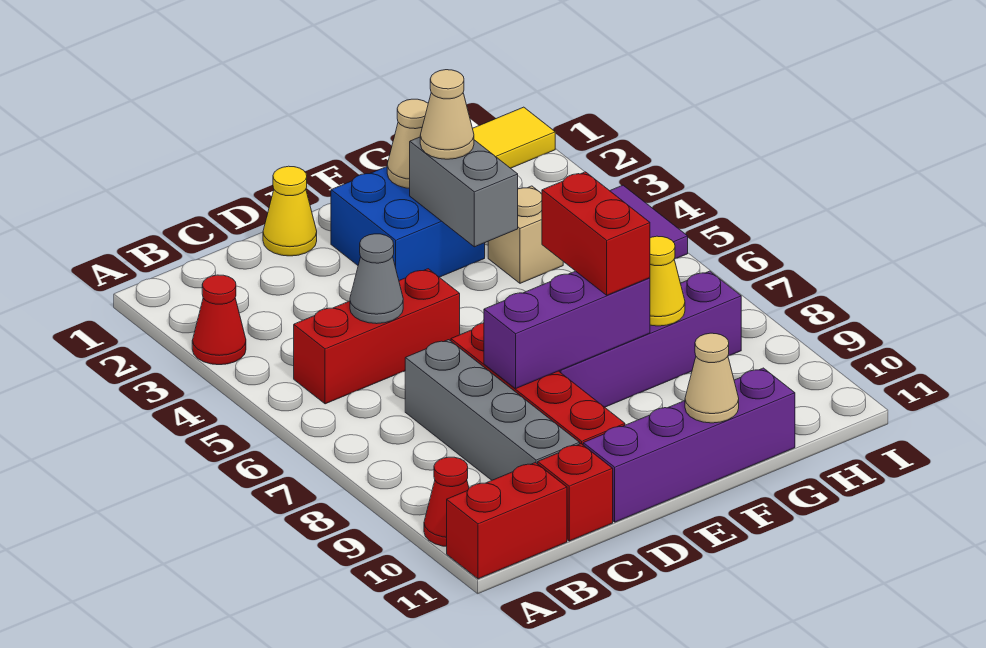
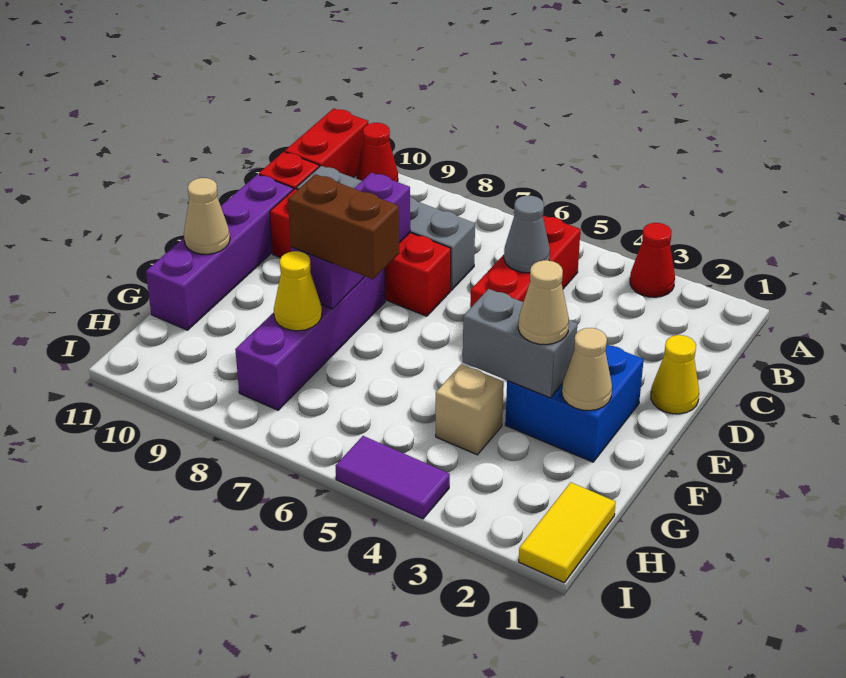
red 1x2 brick [542,172,650,295] -> brown 1x2 brick [288,174,399,279]

